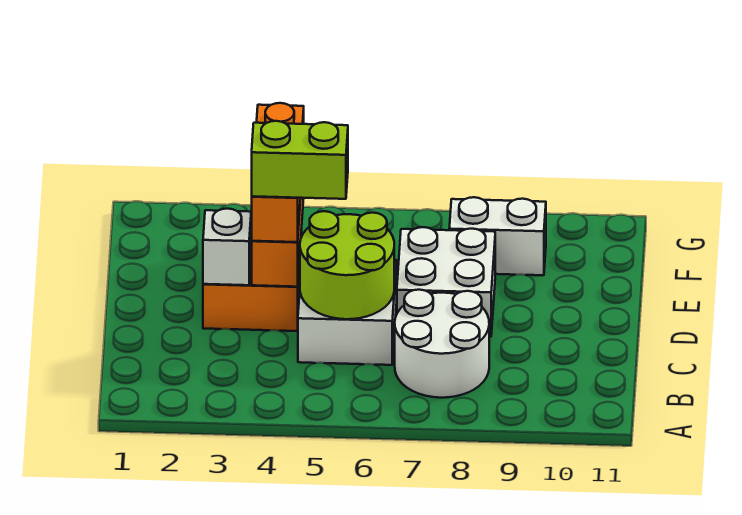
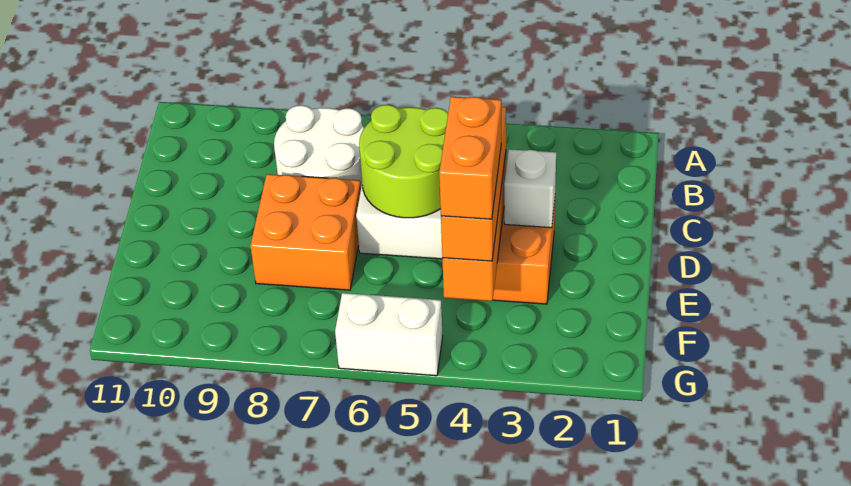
lime 1x2 brick [252,121,348,199] -> none
white 2x2 brick [397,227,495,336] -> orange 2x2 brick [250,174,361,290]
none -> orange 1x2 brick [439,97,501,219]
white 1x2 brick [449,197,546,275] -> white 1x2 brick moved to [335,293,443,376]

